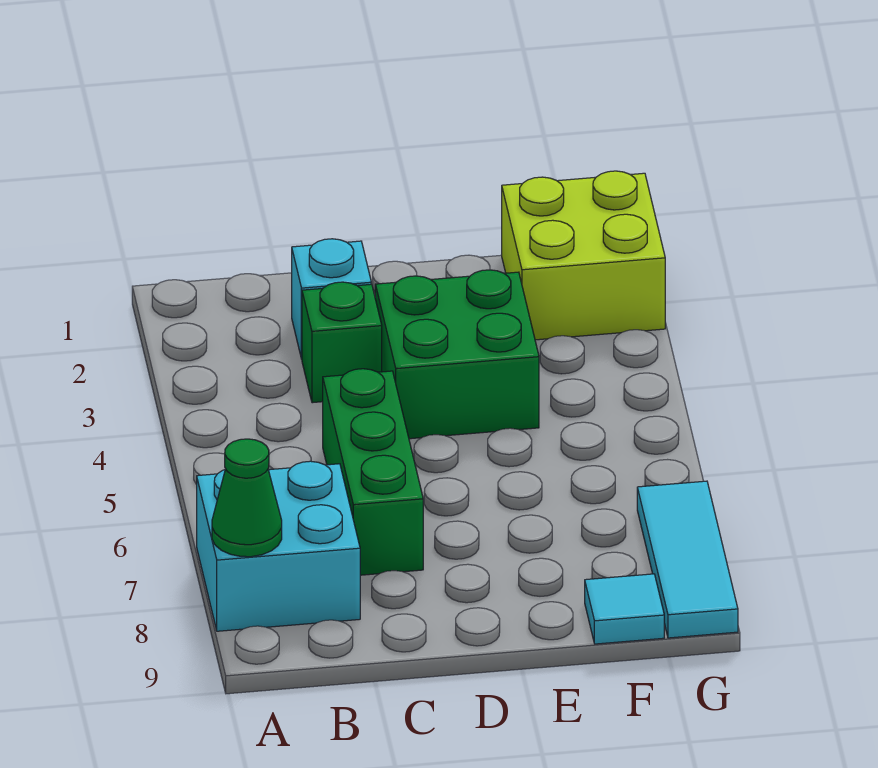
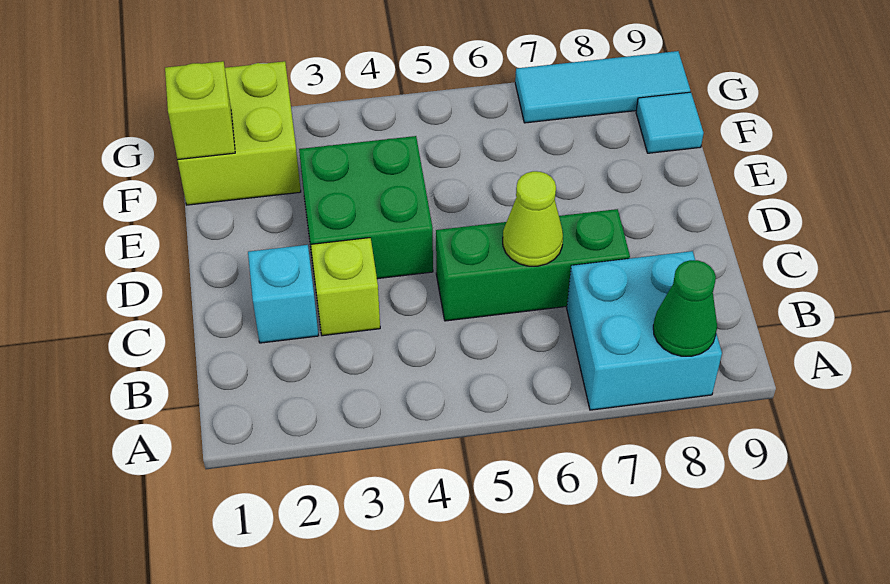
green 1x1 brick [302,282,382,403] -> lime 1x1 brick [311,238,380,336]
none -> lime 1x1 cone [503,171,563,266]
none -> lime 1x1 brick [165,61,235,160]

